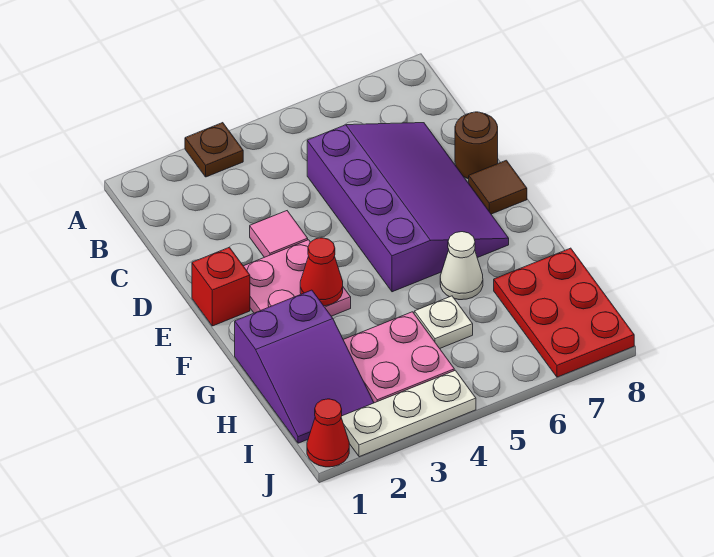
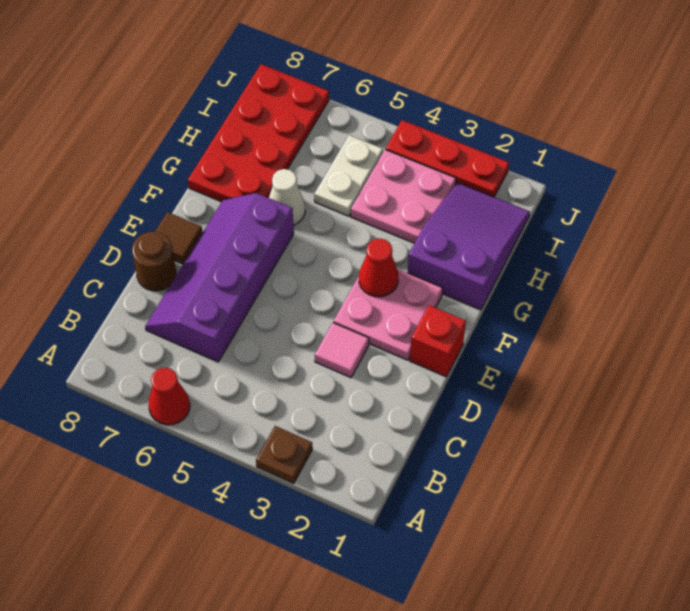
purple 3x4 slope [307,123,509,292] -> purple 2x4 slope [145,193,294,362]
white 1x1 plate [414,296,473,348] -> white 1x2 plate [314,135,383,216]
red 2x3 plate [494,248,634,377] -> red 2x4 plate [188,64,329,202]
red 1x1 cone [307,399,349,467] -> red 1x1 cone moved to [148,368,190,425]
white 1x3 plate [341,370,476,457] -> red 1x3 plate [386,120,509,197]

